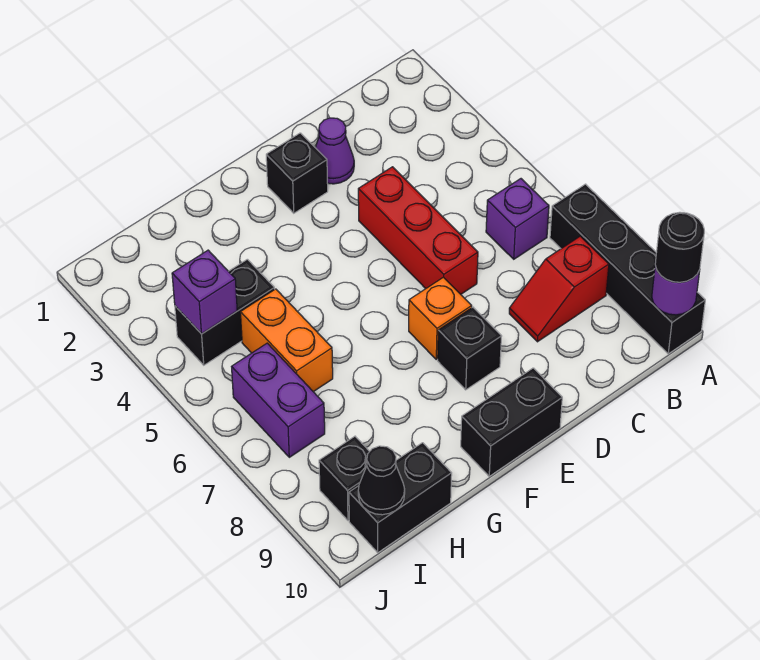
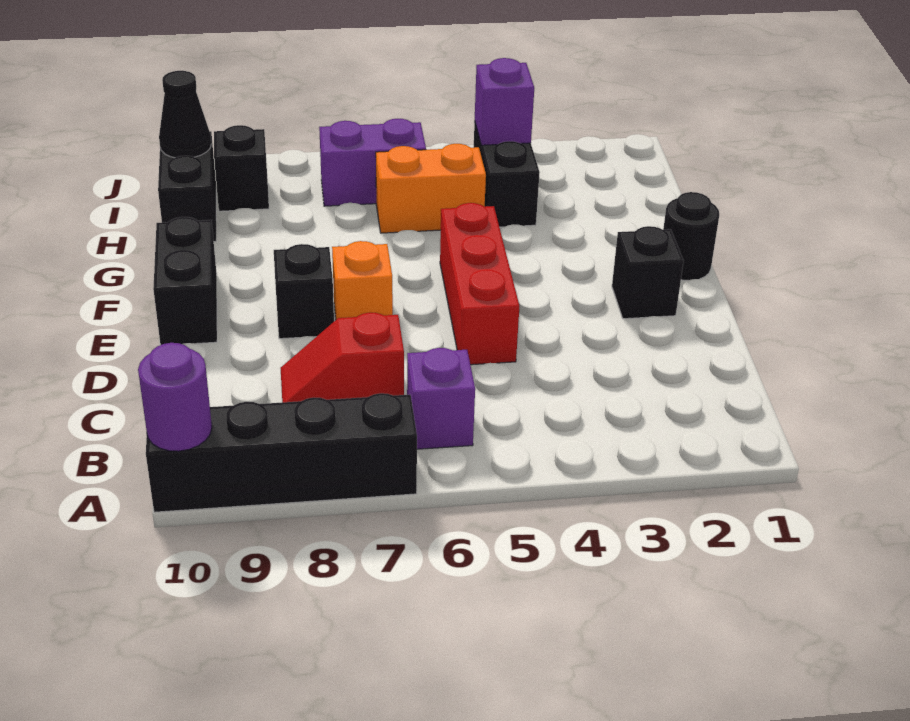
black 1x1 round brick [655,212,704,282] -> black 1x1 round brick moved to [663,192,719,280]
red 1x2 slope [509,236,609,342] -> red 1x2 slope turned to [281,313,404,402]
purple 1x1 cone [315,118,354,184] -> none
red 1x3 brick [358,167,478,294] -> red 1x3 brick turned to [440,203,519,365]

